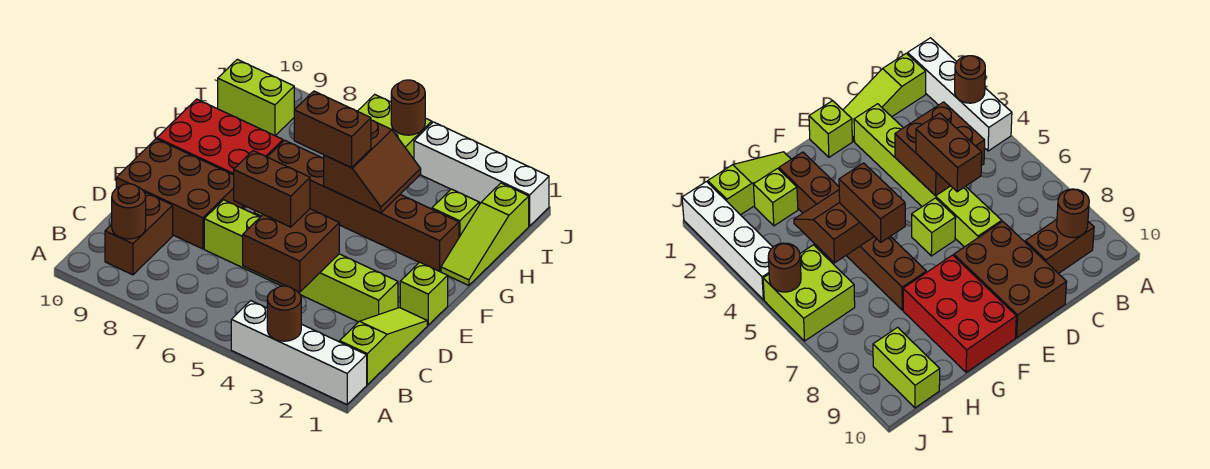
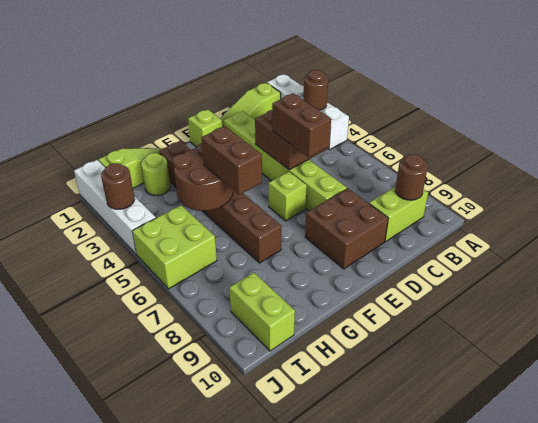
brown 1x2 brick [105,192,173,275] -> lime 1x2 brick [369,186,428,242]
brown 2x3 brick [116,139,242,249] -> brown 2x2 brick [305,188,388,269]
red 2x3 brick [157,99,283,209] -> none
brown 2x2 slope [324,120,421,213] -> brown 2x2 round brick [173,143,233,211]
lime 1x1 brick [432,189,479,237] -> lime 1x1 round brick [141,153,170,195]
brown 1x1 round brick [391,80,425,135] -> brown 1x1 round brick moved to [101,163,135,209]

